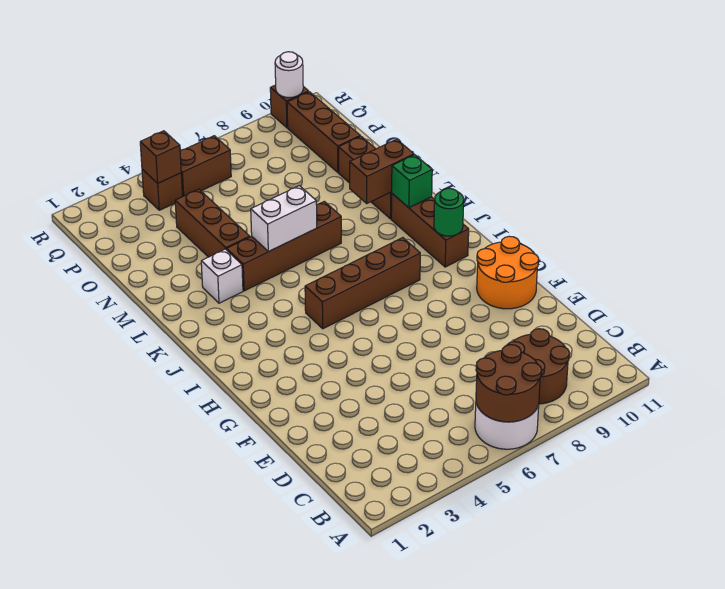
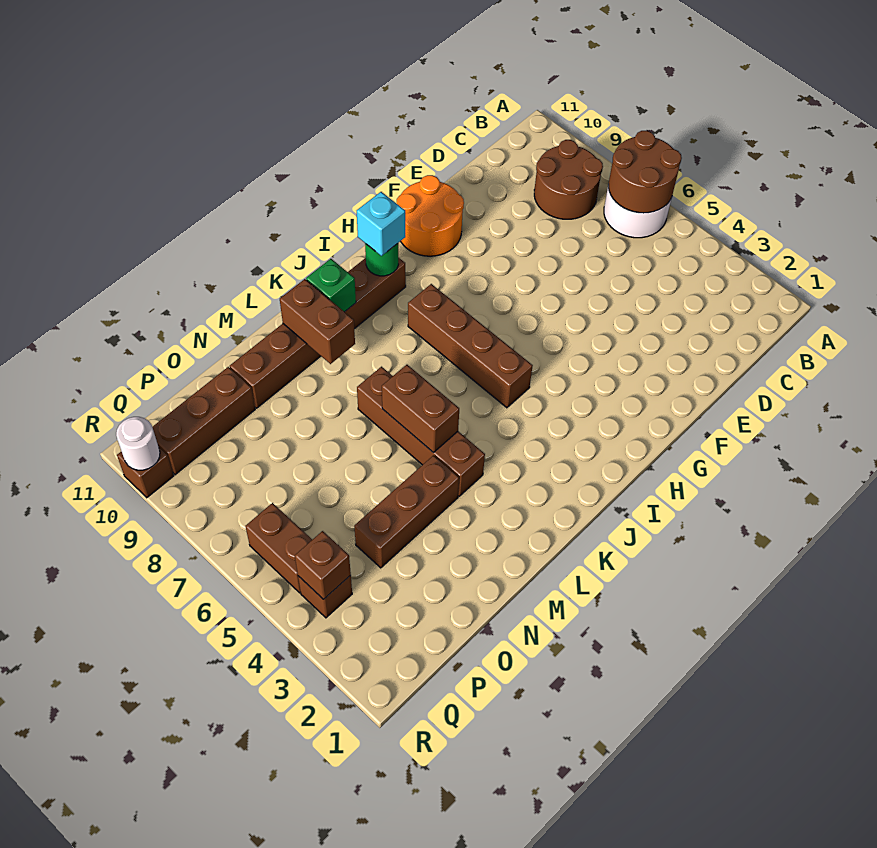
none -> cyan 1x1 brick [357,192,405,256]
white 1x1 brick [201,249,243,303] -> none
white 1x2 brick [251,186,317,251] -> brown 1x2 brick [382,365,459,452]

